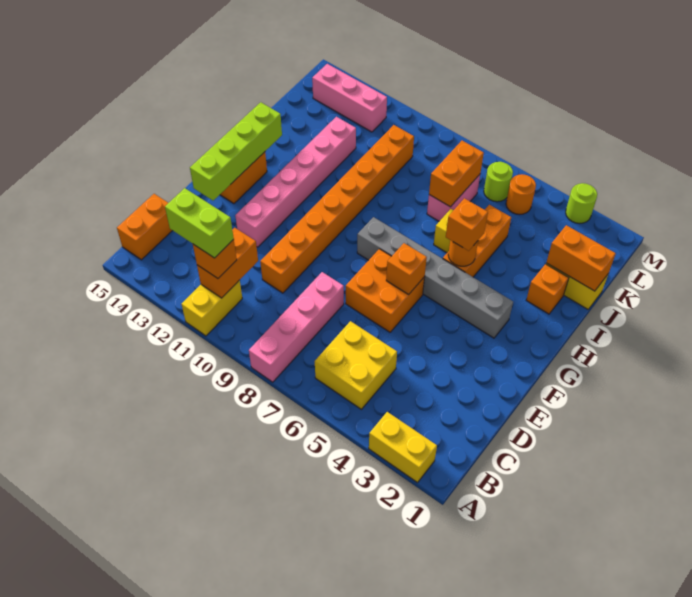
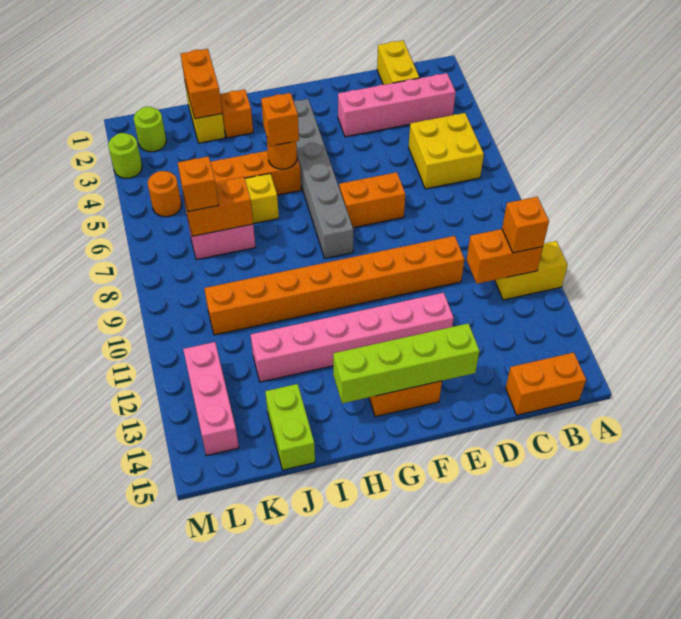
yellow 1x2 brick [369,412,437,483] -> yellow 1x2 brick moved to [377,40,419,85]
pink 1x4 brick [249,272,344,382] -> pink 1x4 brick moved to [338,73,456,137]
lime 1x2 brick [165,188,234,258] -> lime 1x2 brick moved to [265,384,315,470]
orange 2x2 brick [346,249,425,332] -> orange 1x2 brick [339,172,405,228]
orange 1x1 brick [386,243,427,295] -> orange 1x1 brick moved to [178,156,218,212]
lime 1x1 round brick [484,162,513,202] -> lime 1x1 round brick moved to [134,107,166,152]

